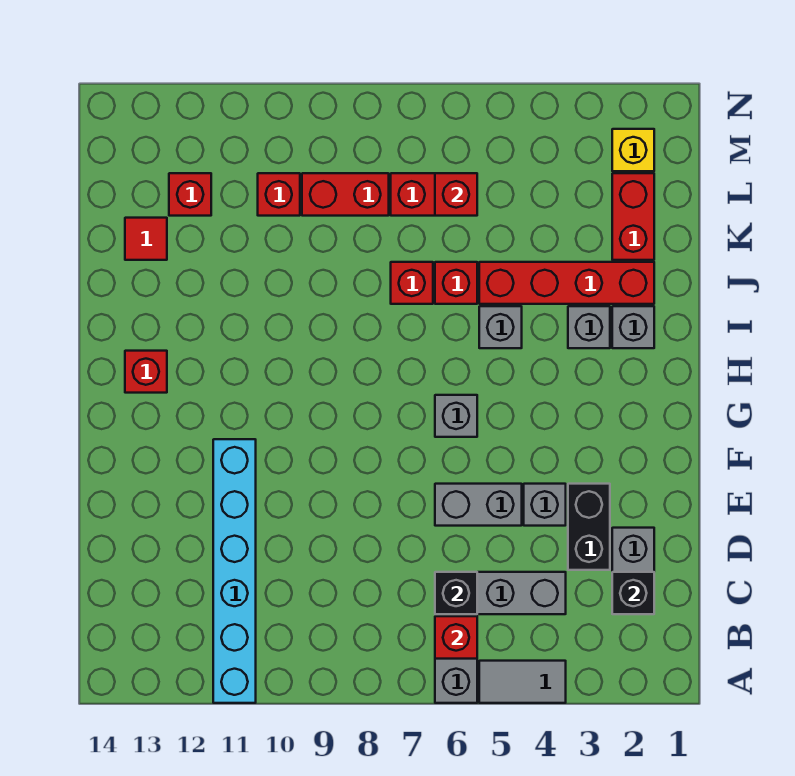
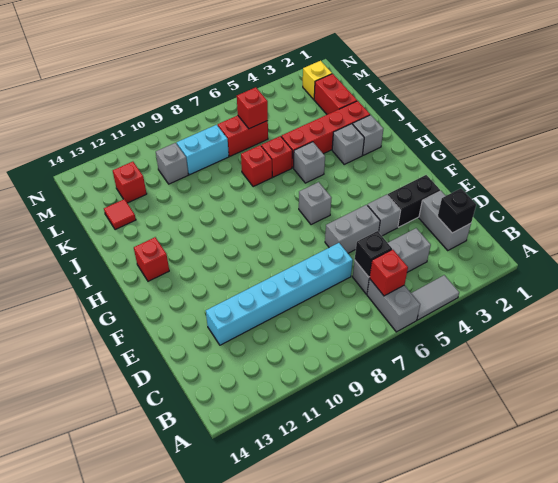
cyan 1x6 brick [213,439,256,703] -> cyan 1x6 brick turned to [206,243,353,345]
black 1x2 brick [568,484,610,570] -> black 1x2 brick turned to [388,175,440,227]
red 1x2 brick [302,173,389,216] -> cyan 1x2 brick [177,125,229,175]
red 1x1 brick [258,173,300,216] -> grey 1x1 brick [156,143,188,184]

